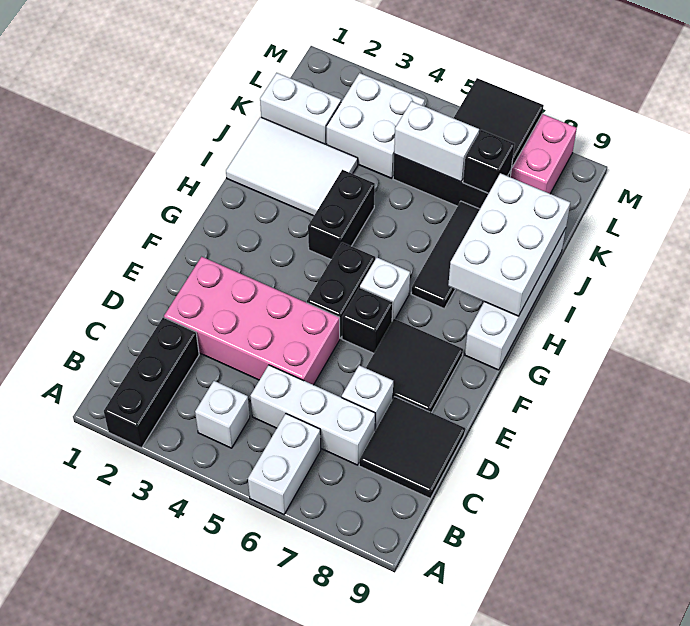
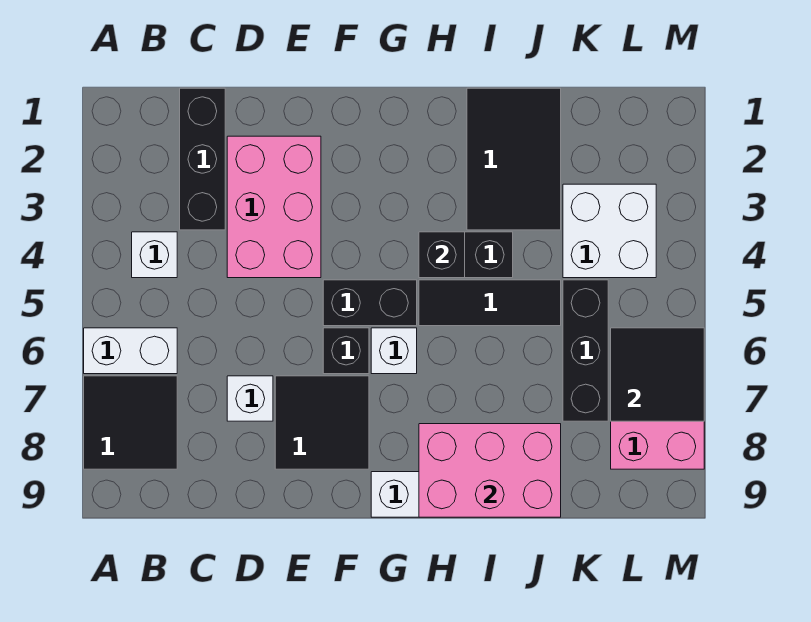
black 1x3 brick [104,317,199,448] -> black 1x3 brick turned to [180,88,225,230]
white 1x3 brick [251,365,375,465] -> none
black 2x2 tile [359,397,465,499] -> black 2x2 tile moved to [84,376,177,469]
pink 2x4 brick [164,257,340,385] -> pink 2x3 brick [227,136,321,278]
black 1x3 tile [411,201,480,309] -> black 1x3 tile moved to [419,280,561,326]
white 2x3 brick [448,173,570,316] -> pink 2x3 brick [419,424,561,517]
white 2x3 tile [226,117,358,216] -> black 2x3 tile [467,88,561,230]
white 1x2 brick [260,73,341,145] -> none
white 1x2 brick [394,101,479,182] -> none
black 1x1 brick [463,130,515,193] -> black 1x1 brick moved to [419,232,465,278]

